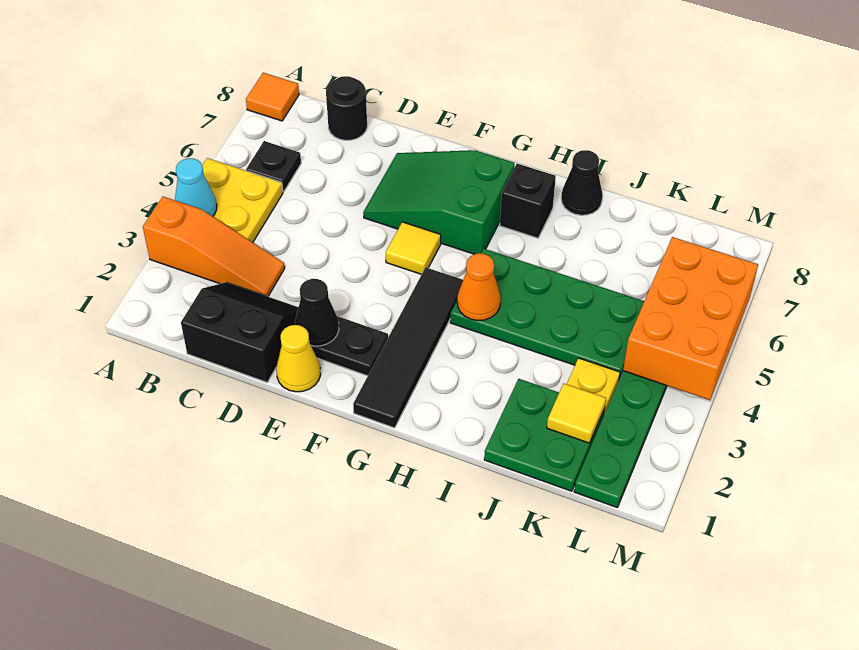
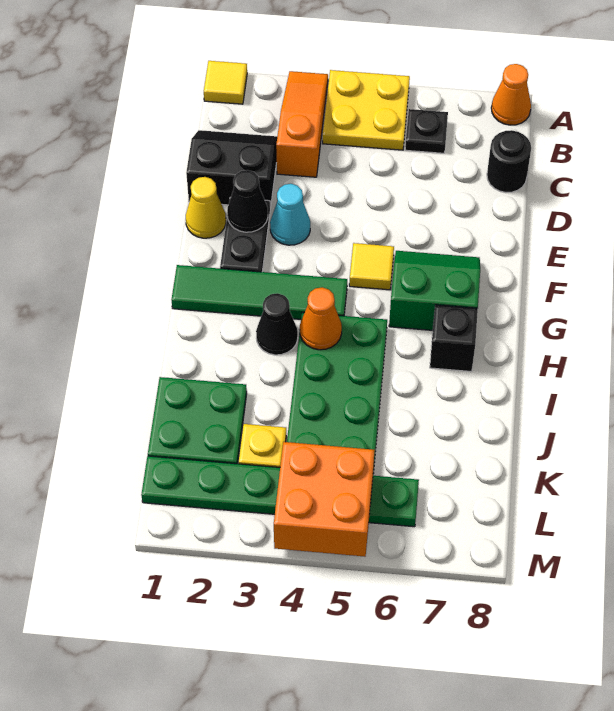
orange 1x3 slope [143,197,285,296] -> orange 1x3 slope turned to [276,71,328,177]
cyan 1x1 cone [175,158,217,216] -> cyan 1x1 cone moved to [270,184,310,245]
orange 1x1 tile [246,73,299,121] -> orange 1x1 cone [491,64,531,125]
black 2x2 slope [181,282,299,382] -> black 2x2 slope turned to [186,130,277,208]
green 2x3 slope [363,150,515,254] -> green 2x2 slope [389,251,480,330]
black 1x4 tile [353,268,463,428] -> green 1x4 tile [172,265,347,319]
black 1x1 cone [561,150,603,215] -> black 1x1 cone moved to [256,293,298,355]
yellow 1x1 tile [547,384,606,443] -> yellow 1x1 tile moved to [204,61,247,104]
orange 2x3 brick [623,237,758,400] -> orange 2x2 brick [274,442,375,557]

